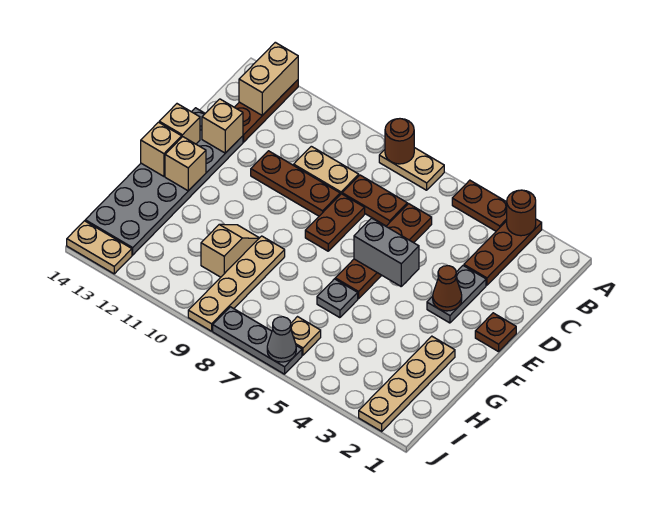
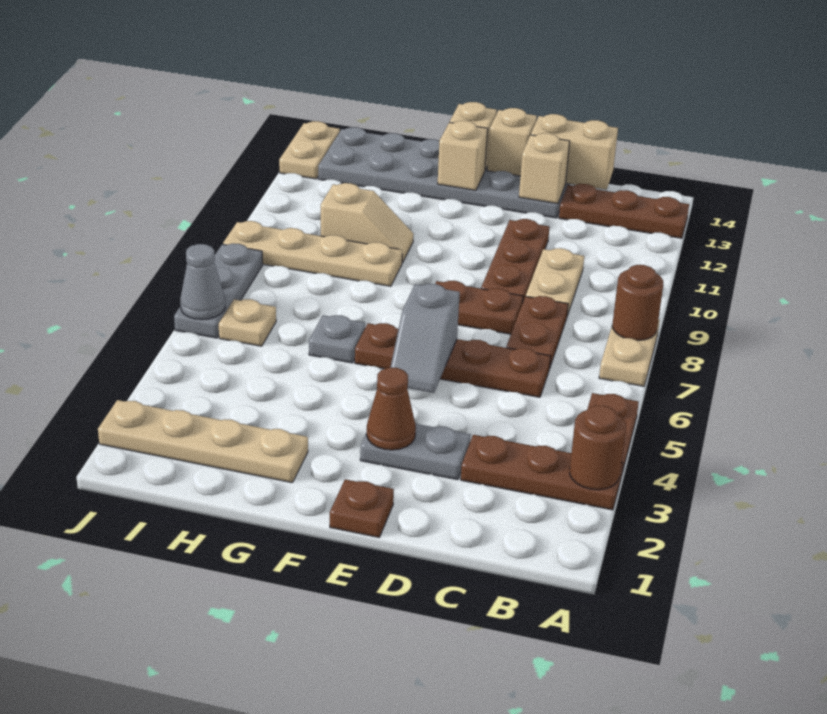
tan 1x2 brick [239,42,298,115] -> tan 1x2 brick moved to [531,114,618,190]
grey 1x2 brick [354,218,419,286] -> grey 1x2 slope [390,284,460,393]

